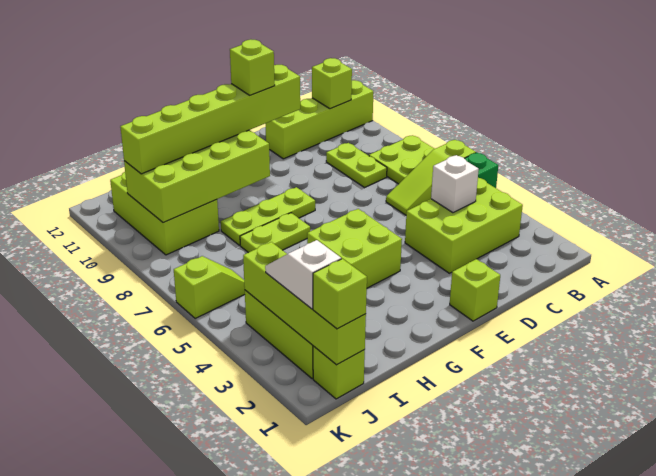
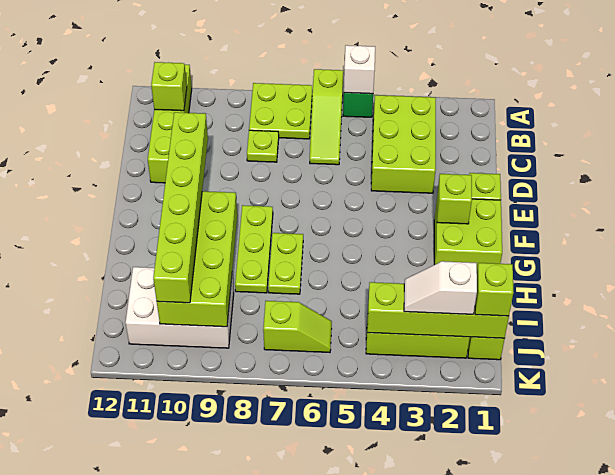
white 1x1 brick [431,155,479,213] -> white 1x1 brick moved to [344,45,375,94]
lime 1x2 plate [326,143,387,187] -> lime 1x1 plate [247,130,279,162]
lime 2x2 brick [307,209,402,288] -> lime 2x2 brick moved to [434,199,502,269]
lime 1x1 brick [230,39,275,95] -> lime 1x1 brick moved to [437,174,472,224]
lime 2x3 brick [110,172,219,255] -> white 2x3 brick [125,267,234,348]
lime 1x2 slope [174,256,245,318] -> lime 1x2 slope turned to [263,301,332,352]

